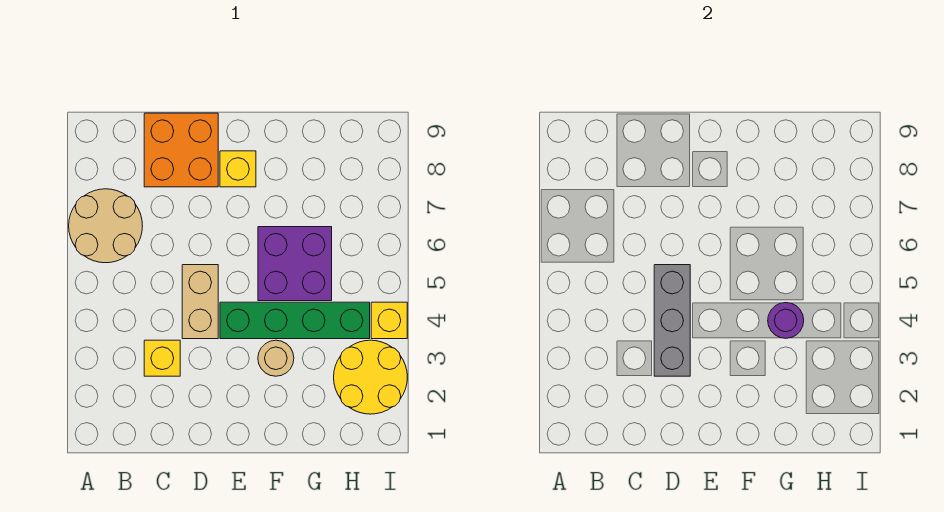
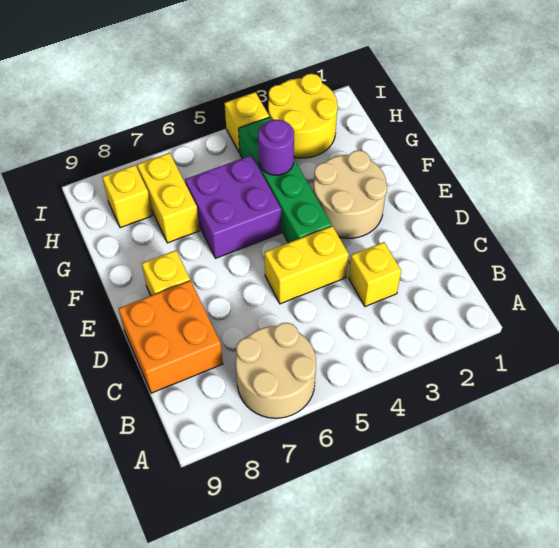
grey 1x3 brick [654,265,690,376] -> none
tan 1x2 brick [182,265,218,339] -> yellow 1x2 brick [265,226,349,304]
tan 1x1 round brick [258,340,294,376] -> tan 2x2 round brick [313,150,387,238]
none -> yellow 1x2 brick [137,153,200,243]
none -> yellow 1x1 brick [102,165,152,228]

